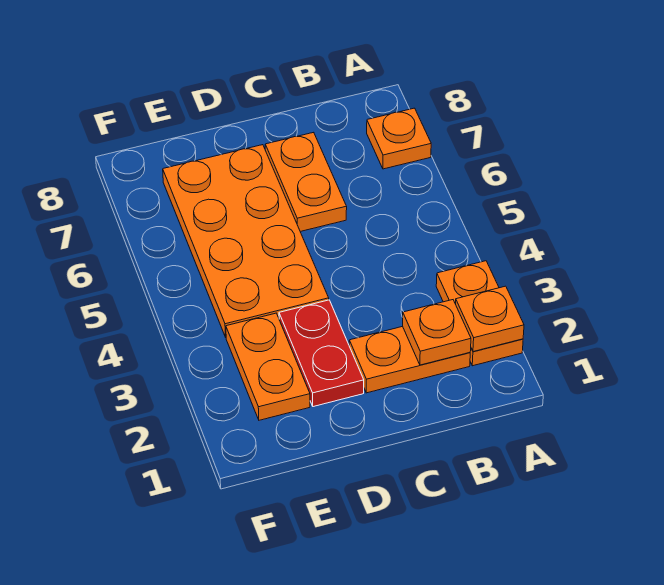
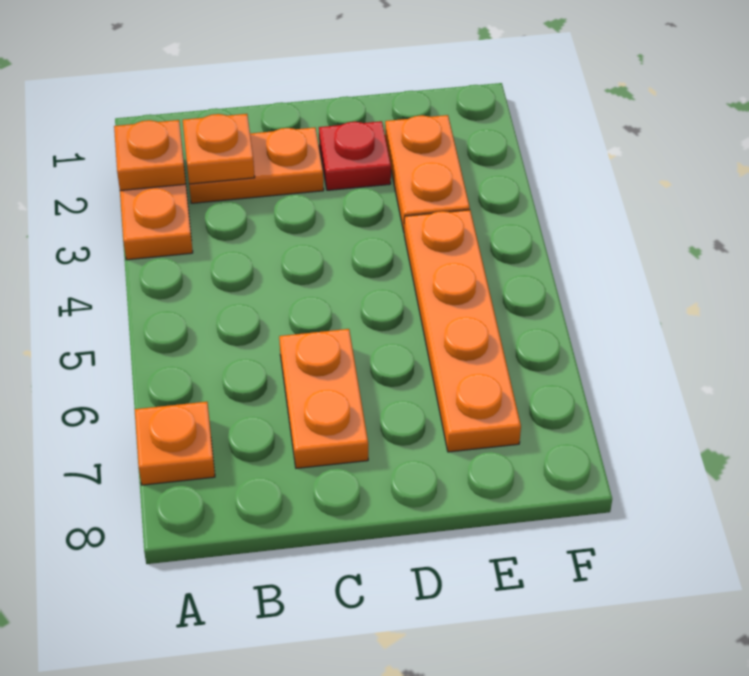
red 1x2 plate [279,300,364,407] -> red 1x1 plate [319,121,391,190]
orange 2x4 plate [163,145,329,337] -> orange 1x4 plate [404,210,521,452]

